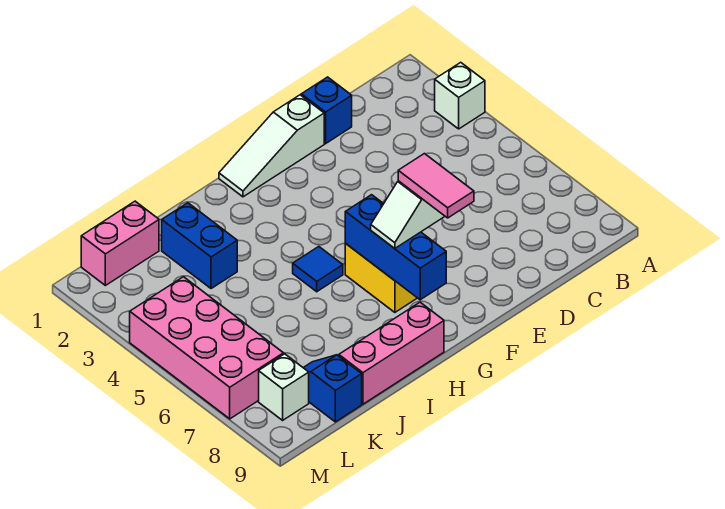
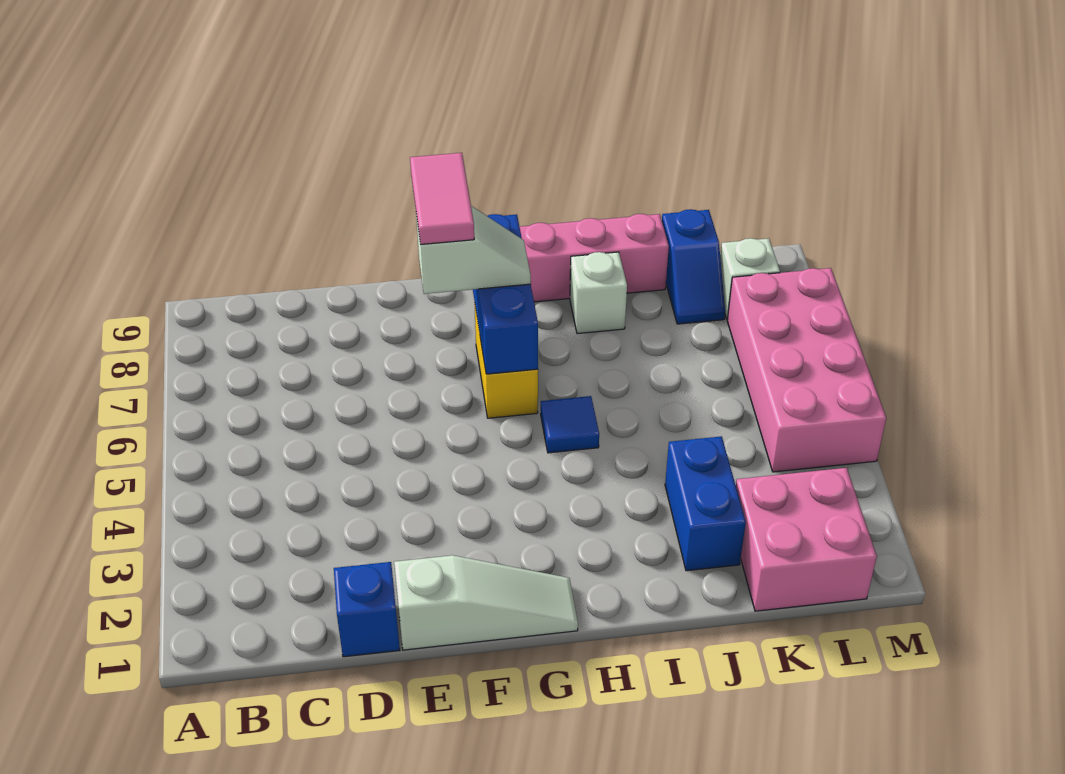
white 1x1 brick [435,62,485,129] -> white 1x1 brick moved to [570,252,627,334]
pink 1x2 brick [81,201,159,285] -> pink 2x2 brick [736,468,877,611]

